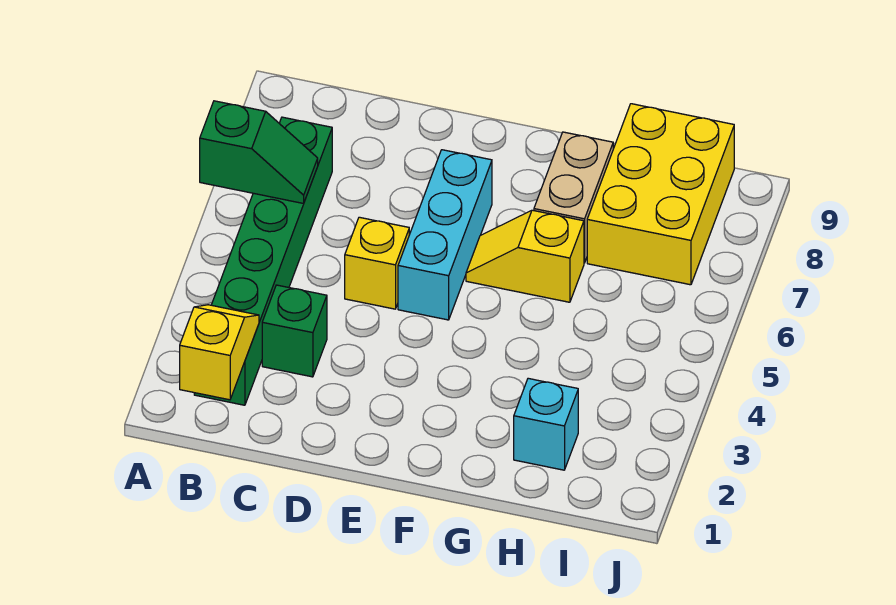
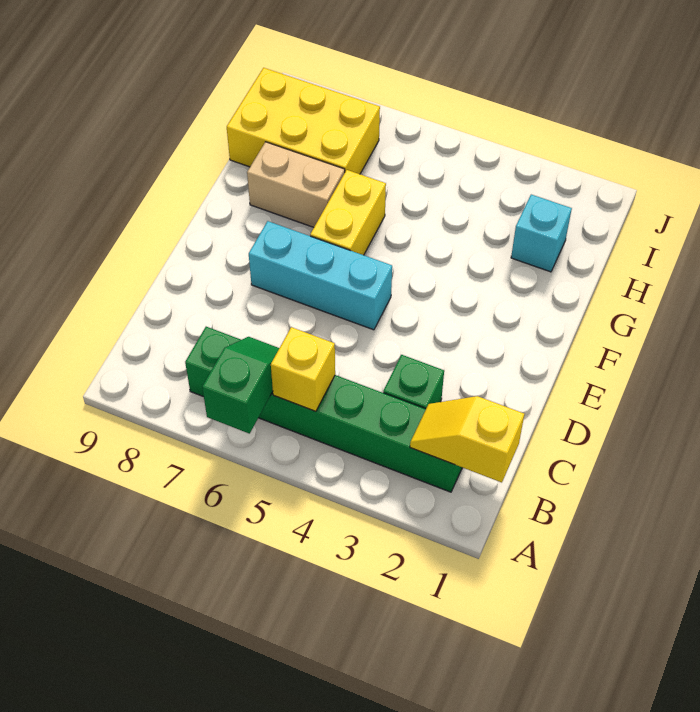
yellow 1x1 brick [345,217,409,309] -> yellow 1x1 brick moved to [271,327,335,411]
yellow 1x2 slope [466,210,584,302] -> yellow 1x2 brick [310,170,386,255]

